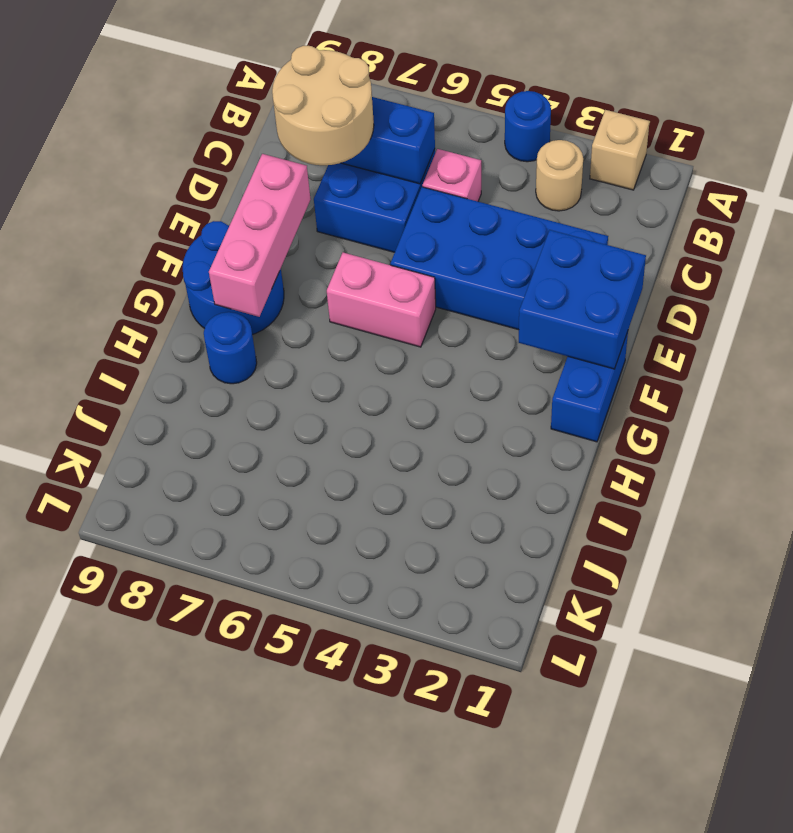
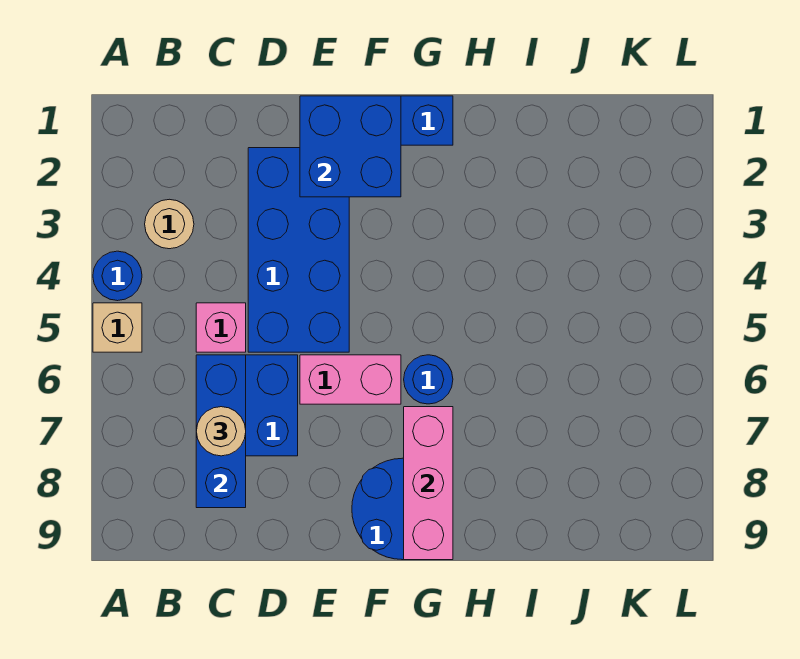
tan 1x1 brick [590,110,650,190] -> tan 1x1 brick moved to [93,303,142,352]
tan 2x2 round brick [272,46,374,165] -> tan 1x1 round brick [196,407,246,456]
pink 1x3 brick [209,154,311,317] -> pink 1x3 brick turned to [404,407,453,560]
pink 1x2 brick [327,252,436,347] -> pink 1x2 brick turned to [300,355,401,404]
blue 1x1 round brick [204,312,257,384] -> blue 1x1 round brick moved to [404,355,453,404]

